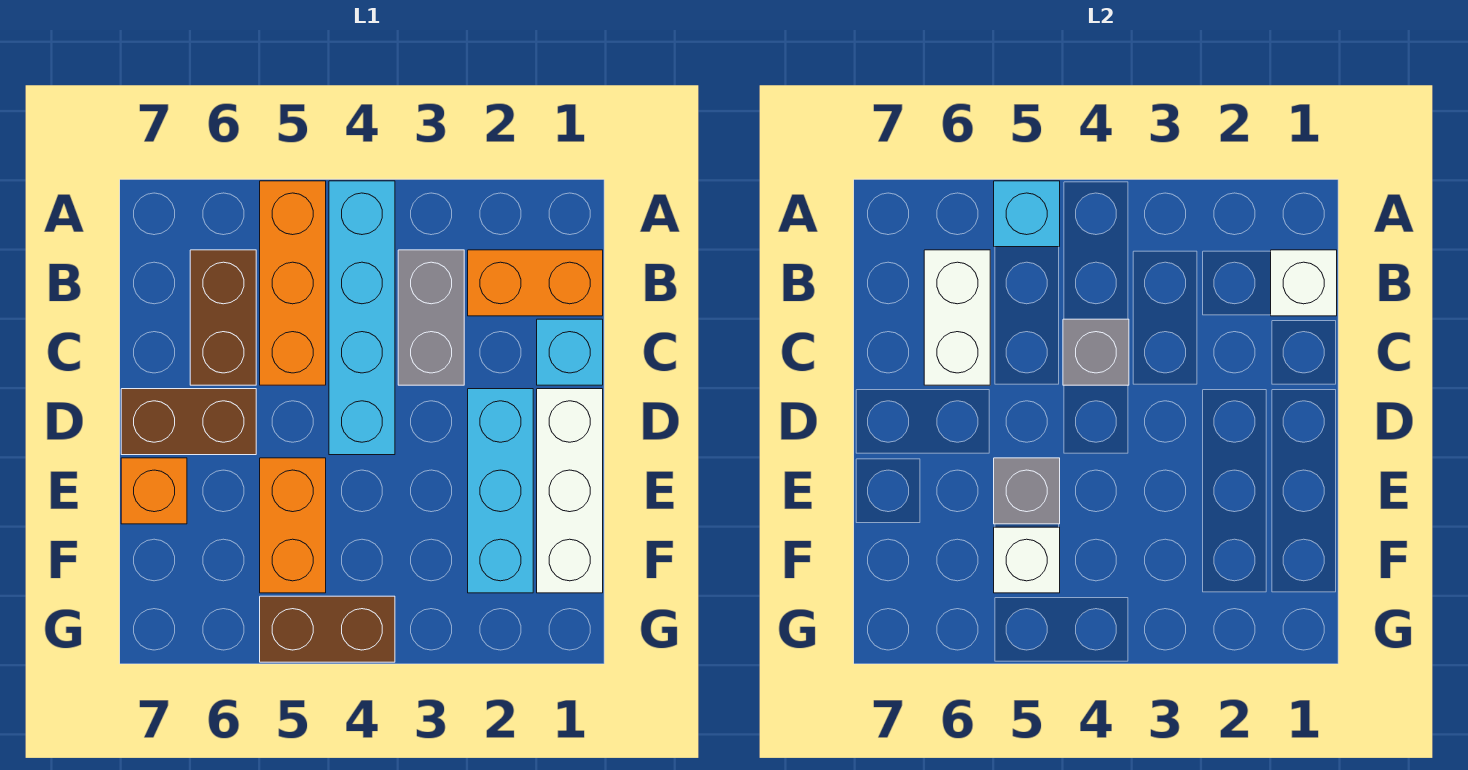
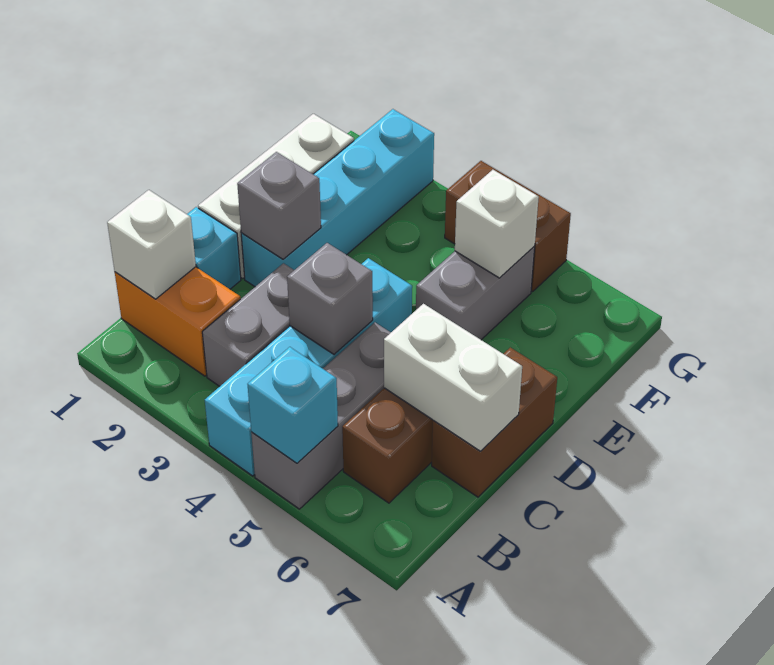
orange 1x3 brick [260,181,326,385] -> grey 1x3 brick [251,323,391,509]
white 1x2 brick [924,250,990,385] -> white 1x2 brick turned to [384,304,522,451]
cyan 1x3 brick [468,389,533,593] -> cyan 1x4 brick [241,109,434,287]
brown 1x2 brick [121,389,256,455] -> brown 1x2 brick turned to [432,347,557,497]
orange 1x2 brick [260,458,326,593] -> grey 1x2 brick [416,247,535,340]
grey 1x1 brick [994,458,1060,524] -> grey 1x1 brick moved to [237,152,321,259]
orange 1x1 brick [121,458,187,524] -> none

